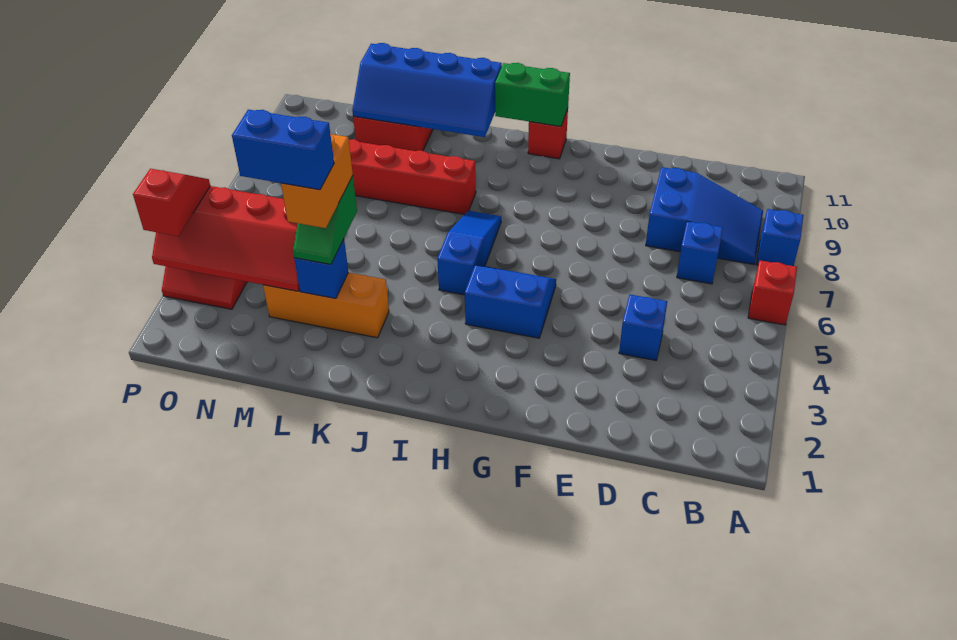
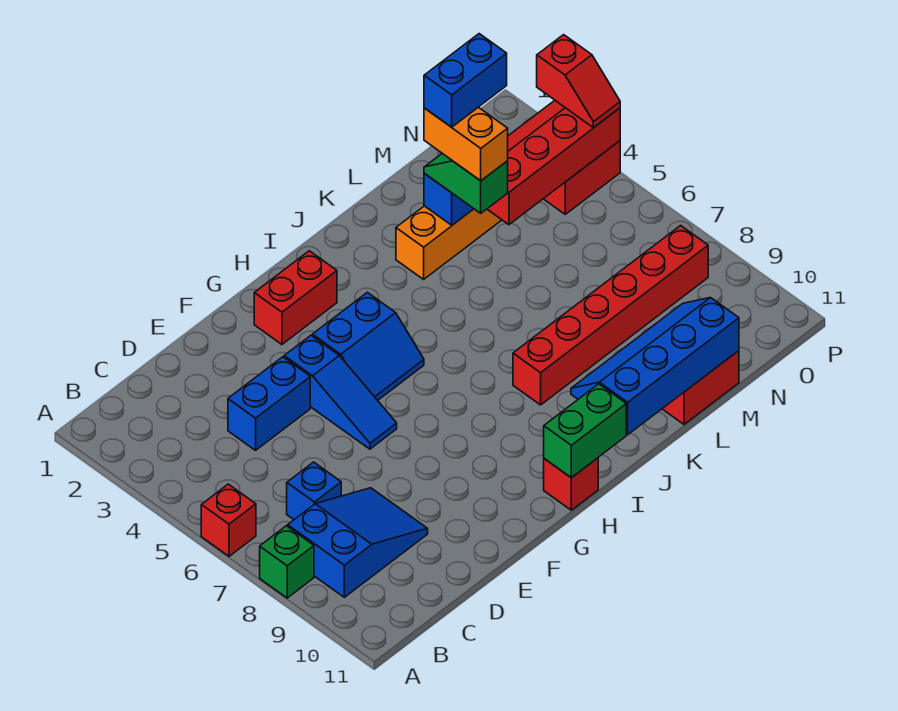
blue 1x1 brick [756,209,803,266] -> green 1x1 brick [260,526,314,598]
blue 2x3 slope [646,167,763,264] -> blue 2x3 slope turned to [288,488,428,597]
blue 1x1 brick [619,295,667,360] -> blue 1x2 brick [228,357,310,450]
none -> red 1x2 brick [254,251,337,344]
blue 1x3 slope [437,211,501,295] -> blue 1x3 slope moved to [284,336,397,449]

